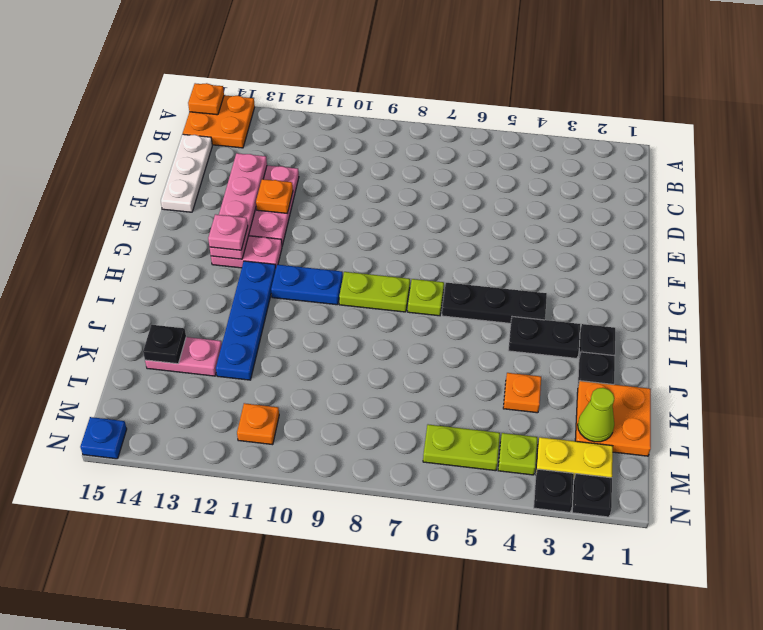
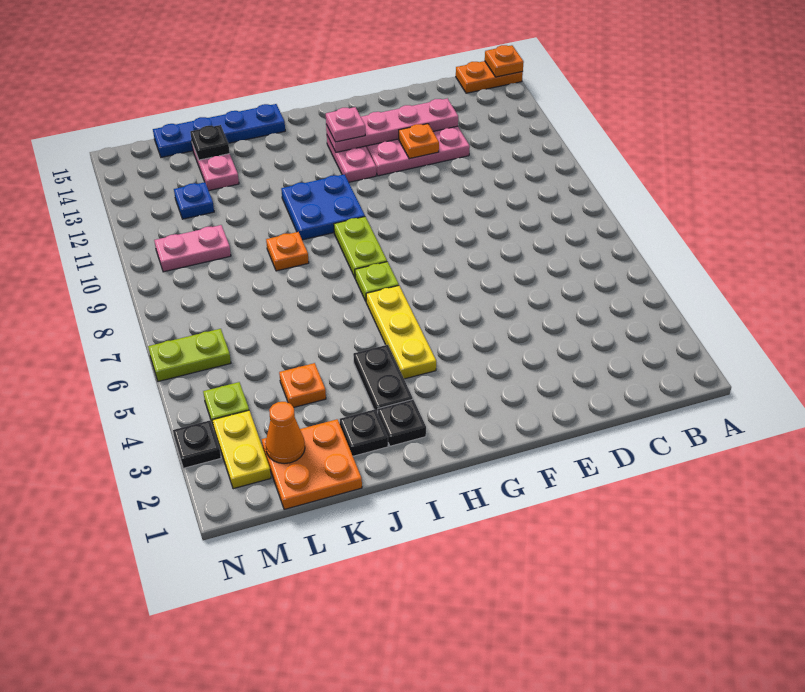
orange 2x2 plate [183,95,255,148] -> orange 1x2 plate [456,61,523,93]
white 1x3 plate [161,134,212,212] -> none
black 1x3 plate [442,283,547,323] -> yellow 1x3 plate [366,286,436,379]
blue 1x2 plate [271,265,343,305] -> blue 2x2 plate [281,174,365,240]
blue 1x4 plate [216,261,276,380] -> blue 1x4 plate moved to [153,104,285,157]
lime 1x1 cone [578,388,615,442] -> orange 1x1 cone [265,402,305,464]
none -> pink 1x2 plate [154,225,231,272]
lime 1x2 plate [423,424,500,471] -> lime 1x2 plate turned to [148,329,231,381]
orange 1x1 plate [237,403,279,445] -> orange 1x1 plate moved to [266,232,309,271]
black 1x1 plate [572,474,612,517] -> none
blue 1x1 plate [80,417,127,459] -> blue 1x1 plate moved to [174,182,214,219]

